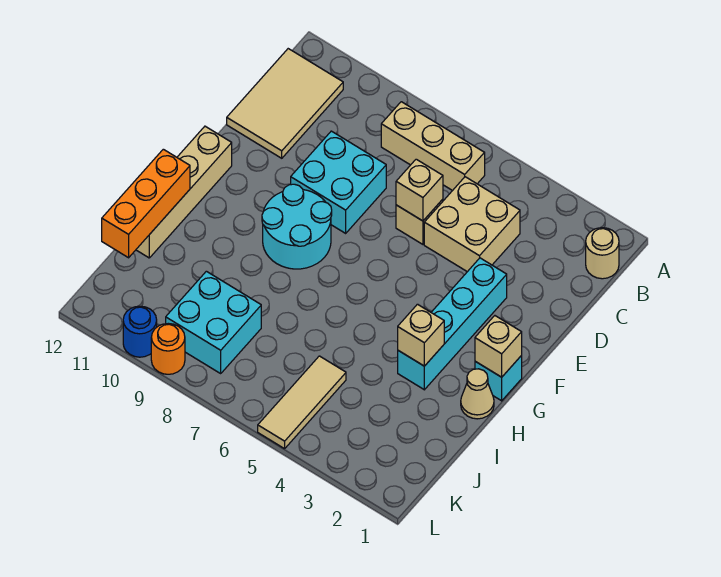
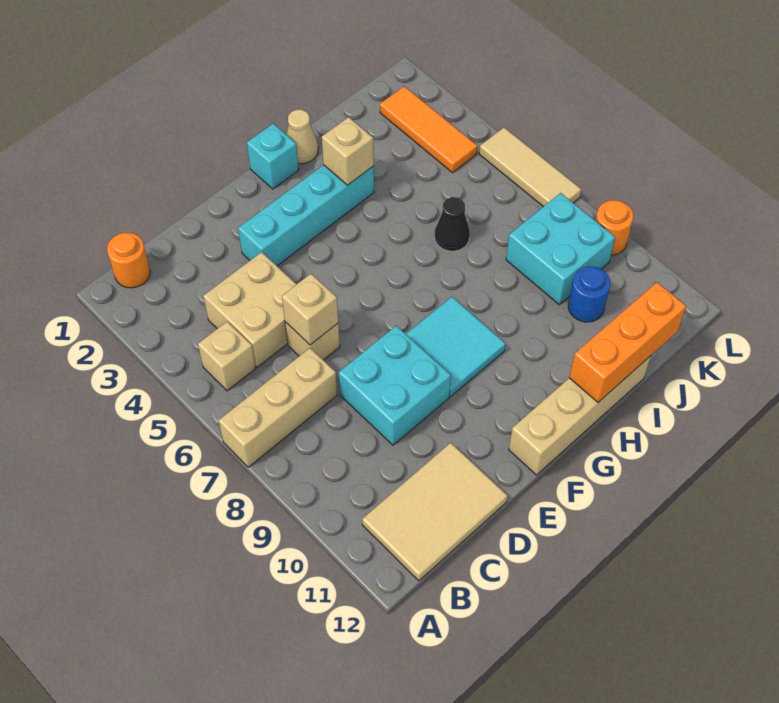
tan 1x1 round brick [586,228,619,279] -> orange 1x1 round brick [107,233,150,288]
tan 1x3 brick [381,102,485,191] -> tan 1x3 brick turned to [219,348,337,467]
cyan 2x2 round brick [262,184,332,269] -> cyan 2x2 tile [406,297,506,397]
tan 1x1 brick [475,316,522,377] -> tan 1x1 brick moved to [198,322,256,391]
none -> black 1x1 cone [435,197,470,251]
tan 1x3 tile [258,356,346,449] -> tan 1x3 tile turned to [479,128,581,207]
none -> orange 1x3 tile [380,86,477,173]
blue 1x1 round brick [123,306,157,357] -> blue 1x1 round brick moved to [568,266,610,322]

